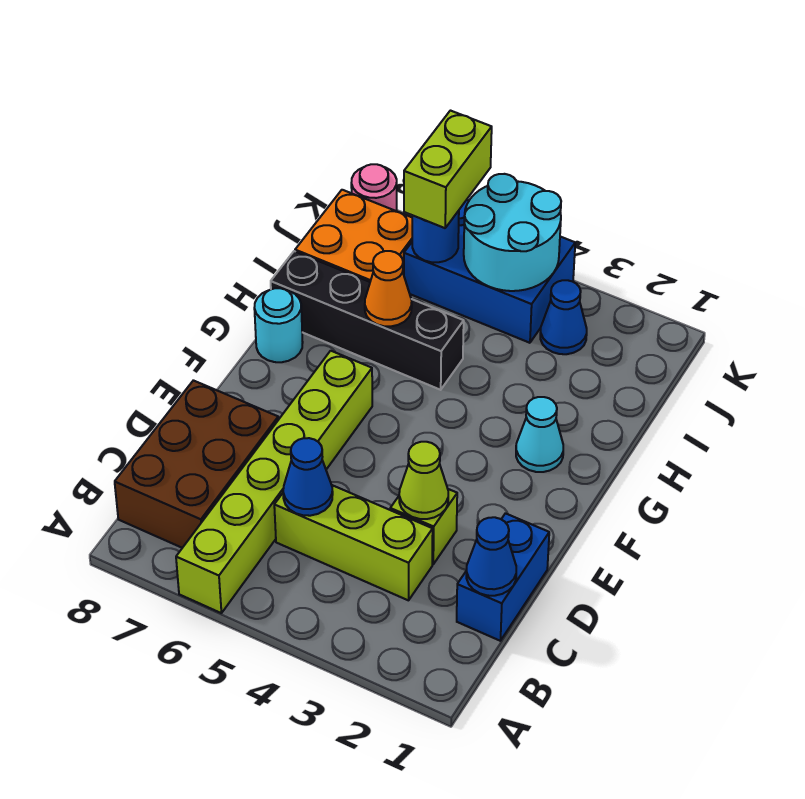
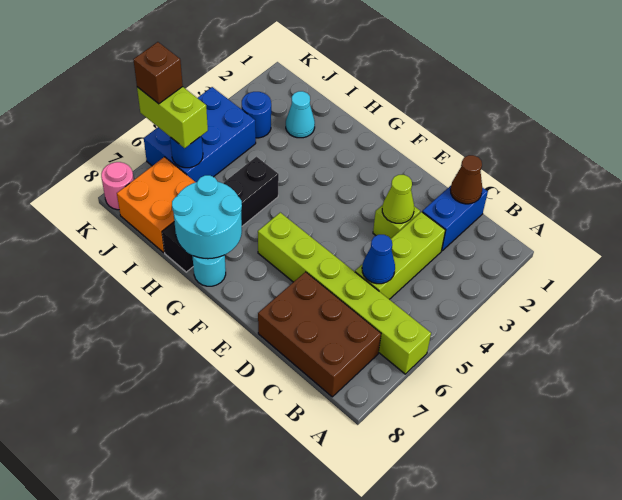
blue 1x2 brick [457,513,549,641] -> blue 1x2 brick turned to [422,186,488,251]
blue 1x1 cone [466,517,516,596] -> brown 1x1 cone [450,155,482,204]
cyan 1x1 cone [516,397,563,472] -> cyan 1x1 cone moved to [286,91,315,138]
orange 1x1 cone [365,251,412,326] -> none
blue 1x1 cone [540,280,587,354] -> blue 1x1 round brick [242,92,271,138]
cyan 2x2 round brick [464,174,561,291] -> cyan 2x2 round brick moved to [172,175,242,259]
none -> brown 1x1 brick [133,42,183,104]

